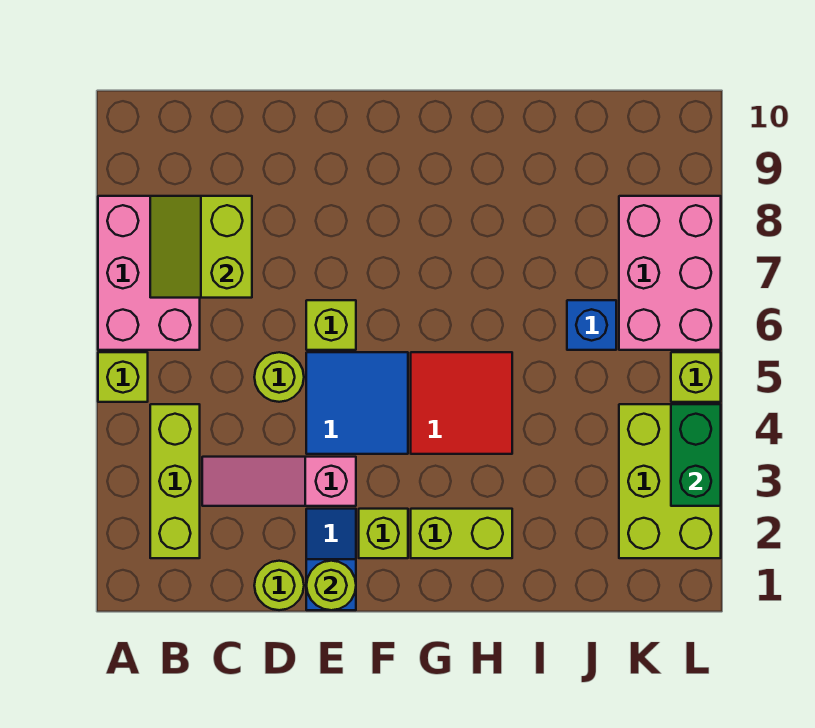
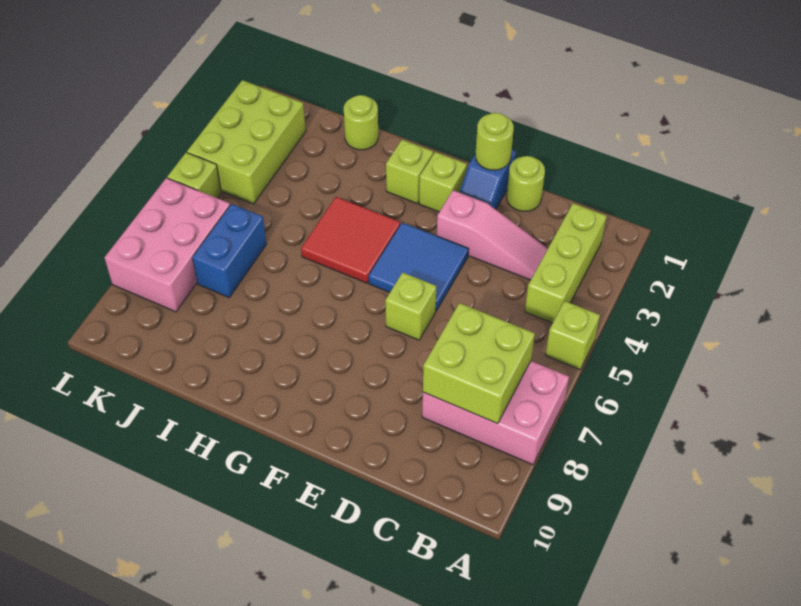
pink 2x3 brick [98,196,200,350] -> pink 2x3 brick turned to [422,361,569,465]
lime 2x2 slope [150,196,252,298] -> lime 2x2 brick [423,303,535,424]
lime 1x1 round brick [254,352,304,402] -> lime 1x1 round brick moved to [344,95,378,150]
lime 1x2 brick [411,509,512,558] -> lime 1x1 brick [386,140,433,204]
blue 1x1 brick [567,300,616,350] -> blue 1x2 brick [192,204,267,297]
green 1x2 brick [671,404,721,506] -> none

